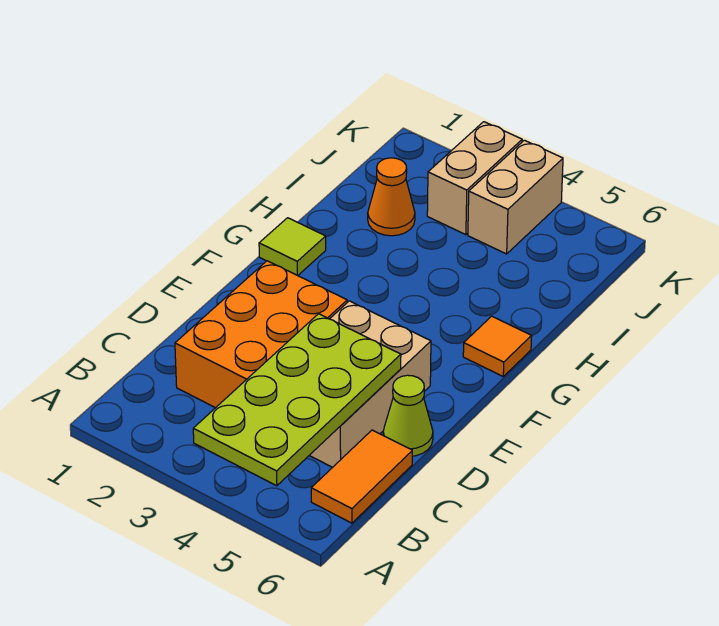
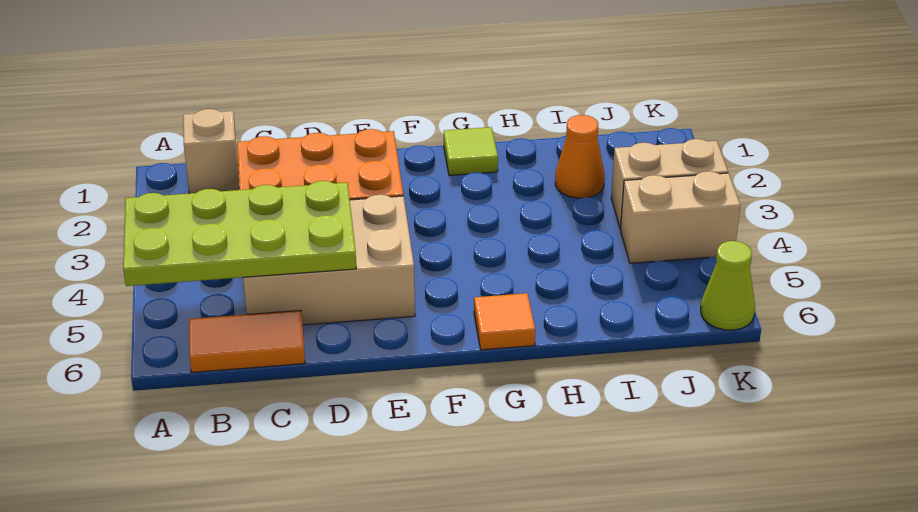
none -> tan 1x1 brick [183,109,239,194]
lime 1x1 cone [383,375,433,456] -> lime 1x1 cone moved to [701,241,755,330]

